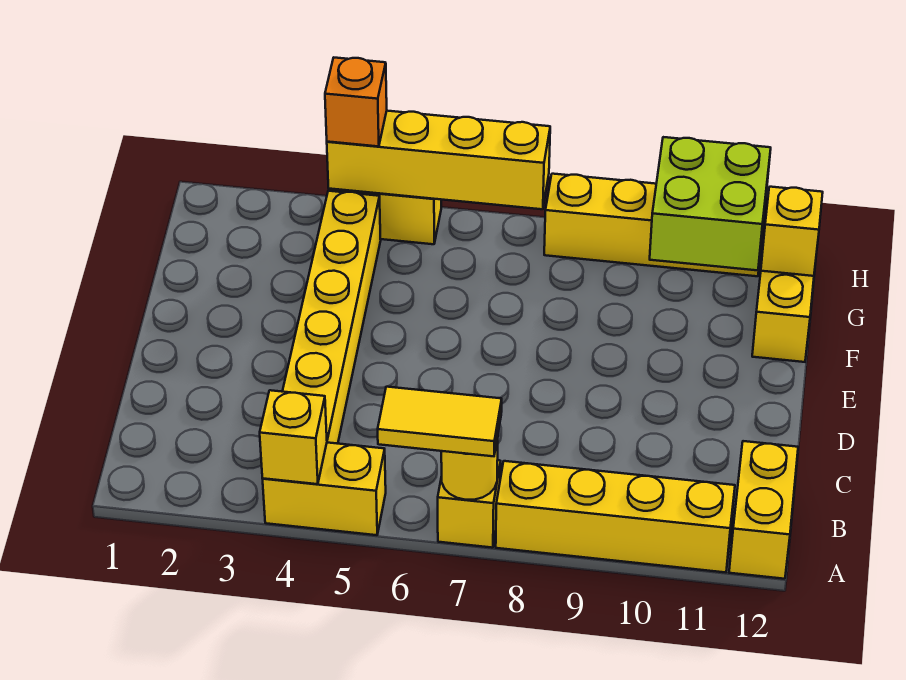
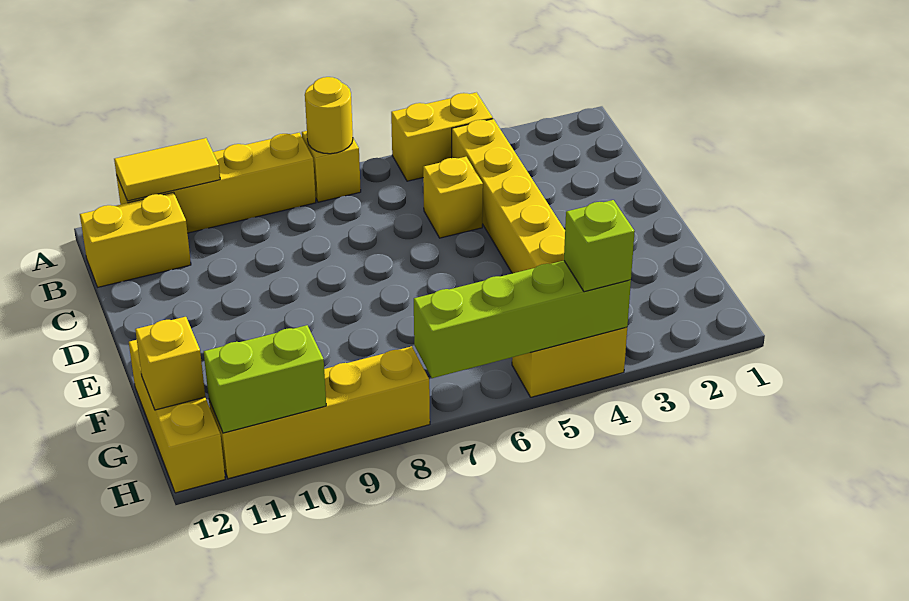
yellow 1x1 brick [260,390,327,484] -> yellow 1x1 brick moved to [423,157,483,238]
yellow 1x2 tile [378,387,502,456] -> yellow 1x2 tile moved to [114,138,220,201]
yellow 1x2 brick [729,441,798,579] -> yellow 1x2 brick turned to [80,193,191,287]
lime 2x2 brick [650,137,771,270] -> lime 1x2 brick [204,325,326,433]
yellow 1x4 brick [327,111,550,209] -> lime 1x4 brick [414,261,631,378]
orange 1x1 brick [325,58,387,146] -> lime 1x1 brick [564,200,635,292]

